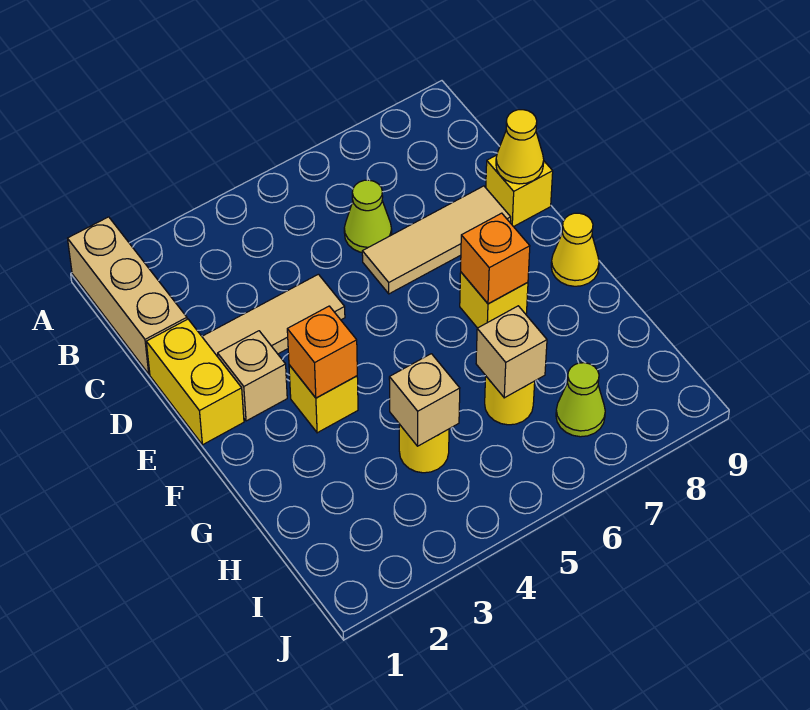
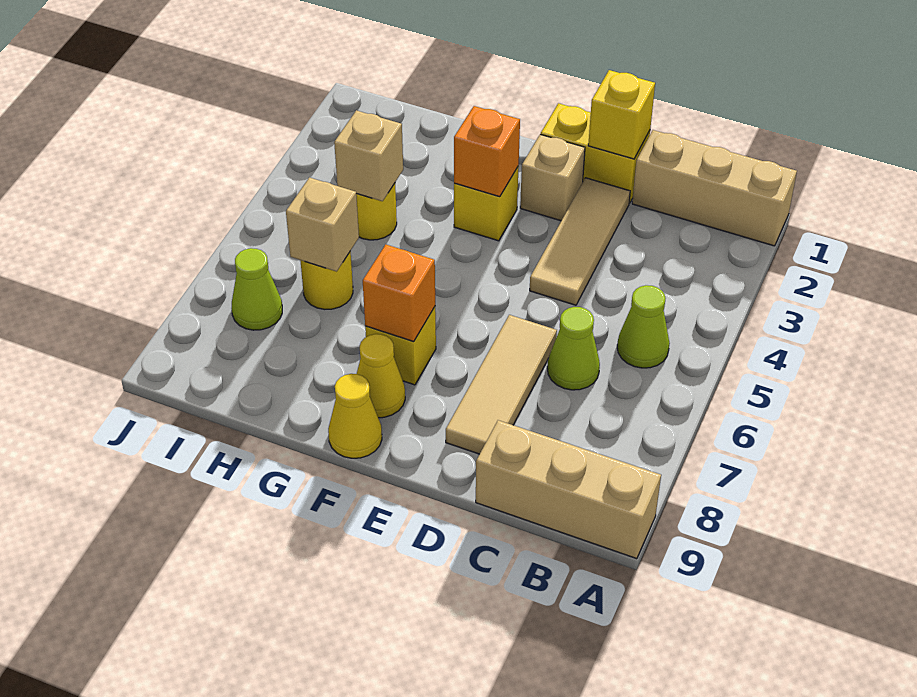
none -> tan 1x3 brick [476,420,661,559]
none -> lime 1x1 cone [617,285,670,368]
yellow 1x1 brick [486,155,553,227] -> yellow 1x1 brick moved to [588,70,655,159]
yellow 1x1 cone [496,110,544,184] -> yellow 1x1 cone moved to [357,334,405,418]

